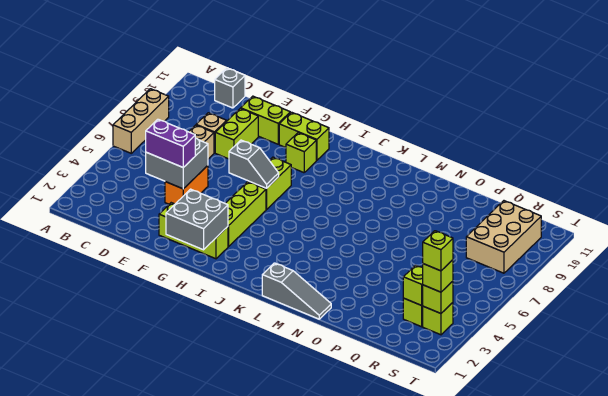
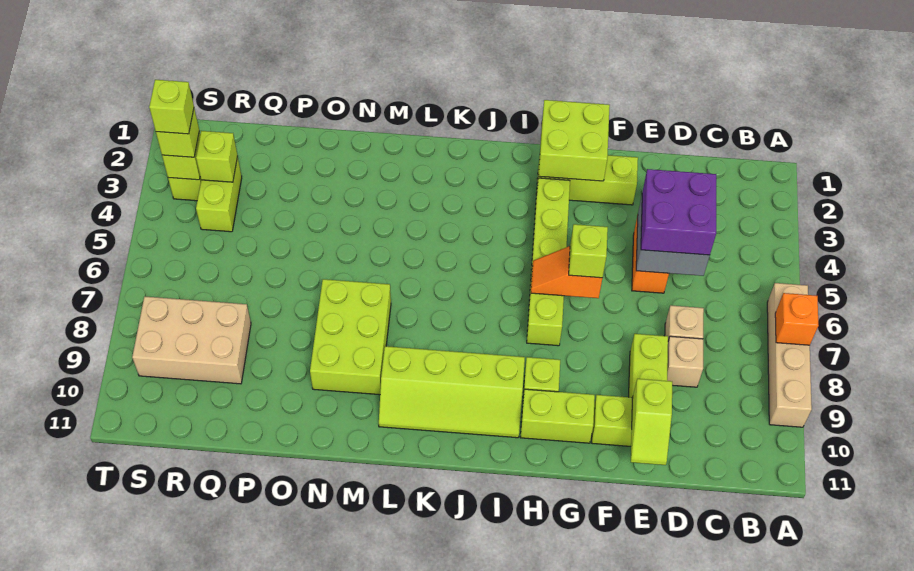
tan 1x3 brick [113,89,169,153] -> tan 1x4 brick [767,283,812,427]
none -> orange 1x1 brick [775,293,819,345]
grey 1x1 brick [215,68,245,108] -> none
purple 1x2 brick [146,119,195,168] -> purple 2x2 brick [641,169,716,255]
none -> lime 1x2 slope [631,379,672,465]
grey 2x2 brick [166,189,228,250] -> lime 2x2 brick [538,100,610,181]
grey 1x2 slope [229,140,279,188] -> orange 1x2 slope [531,246,602,298]
none -> lime 1x1 brick [569,224,608,278]
none -> lime 2x4 slope [379,346,525,438]
grey 1x3 slope [262,263,331,319] -> none
none -> lime 2x3 brick [310,279,391,395]
tan 2x3 brick [466,201,541,273] -> tan 2x3 brick turned to [132,297,251,384]

